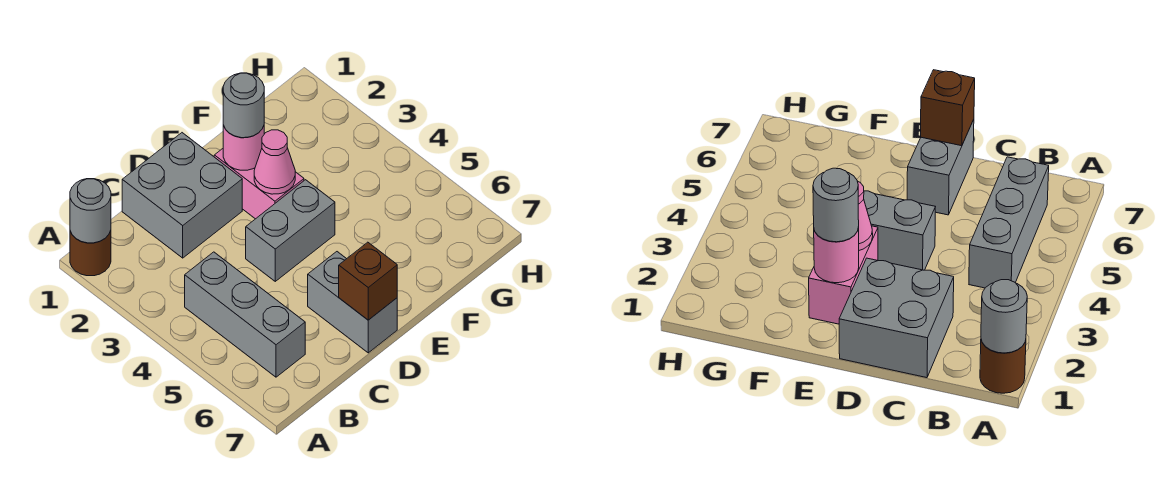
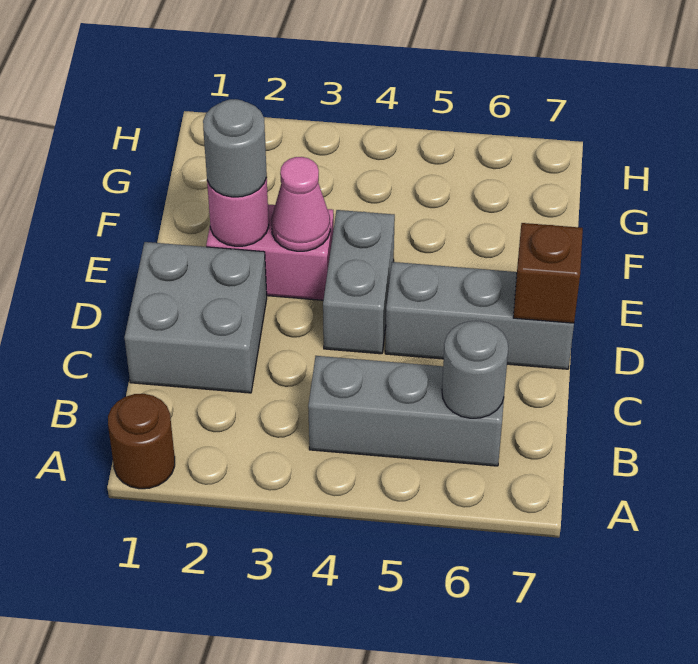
grey 1x1 round brick [70,179,111,243] -> grey 1x1 round brick moved to [442,321,508,418]
grey 1x2 brick [308,252,397,353] -> grey 1x3 brick [385,262,574,369]

